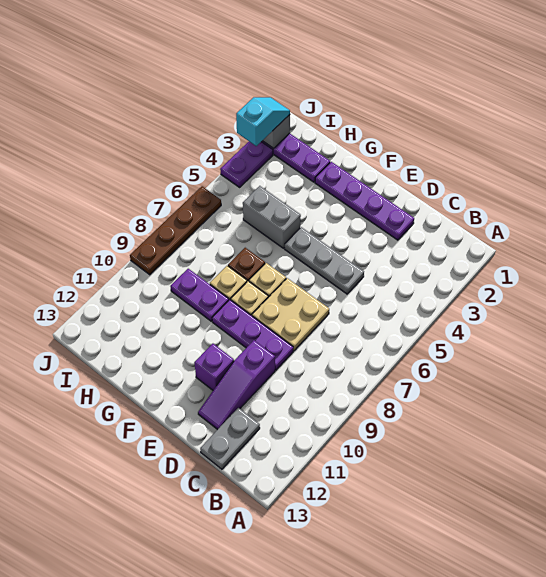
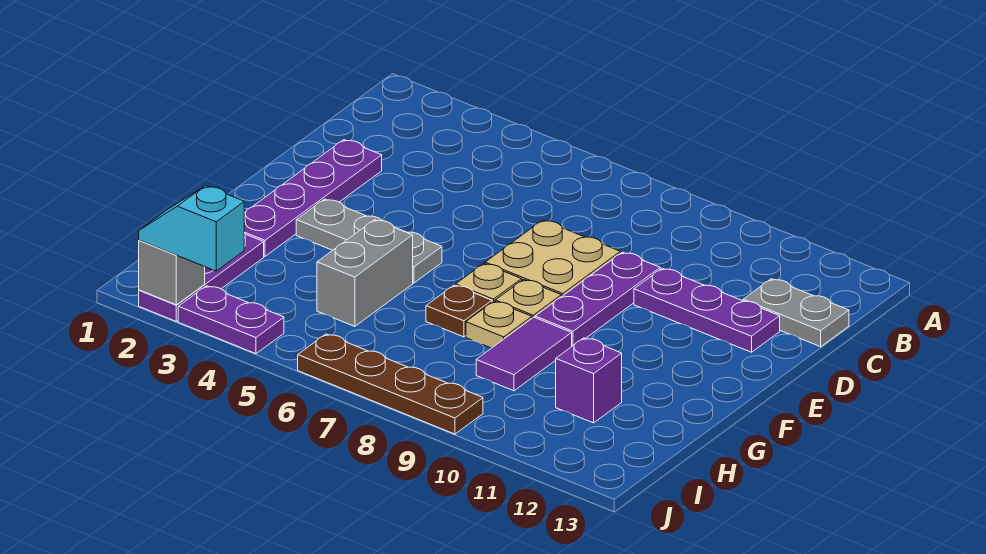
grey 1x3 plate [285,227,364,294] -> grey 1x3 plate turned to [296,199,442,283]
purple 1x3 slope [198,341,275,430] -> purple 1x3 plate [634,268,780,352]
purple 1x1 brick [194,344,234,390] -> purple 1x1 brick moved to [556,338,622,423]
purple 1x2 plate [170,269,229,321] -> purple 1x2 tile [476,317,572,391]

